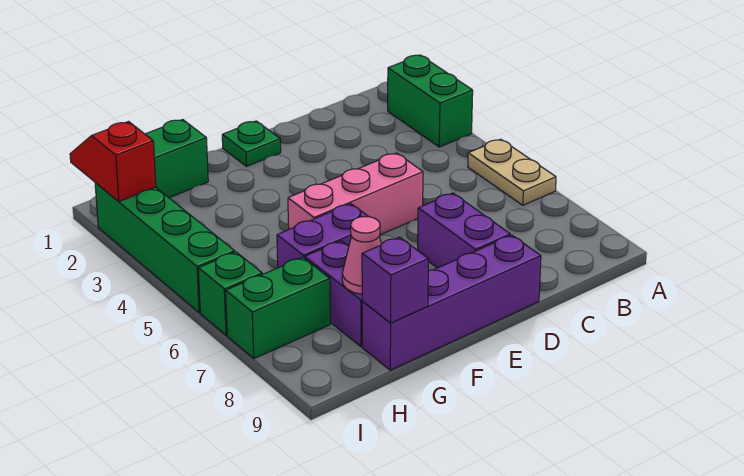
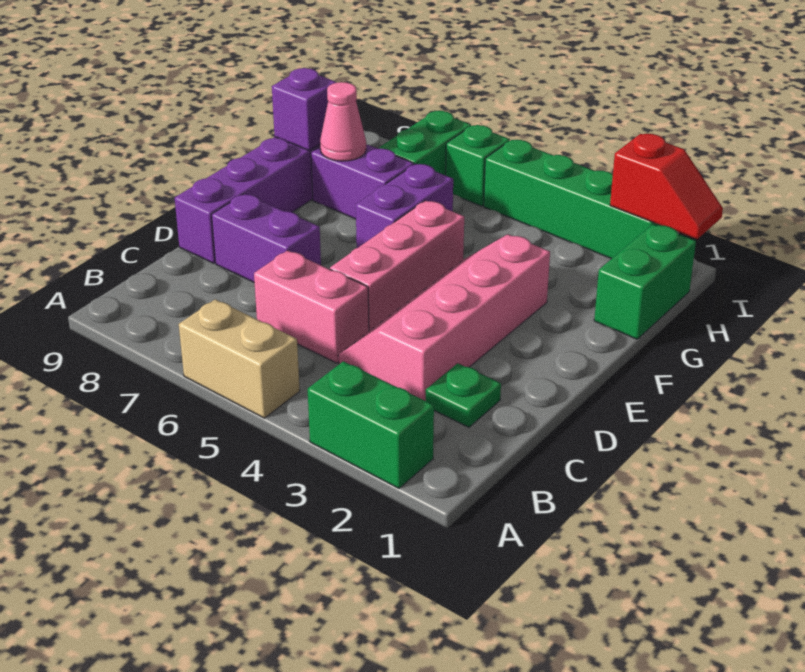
tan 1x2 plate [468,139,556,205] -> tan 1x2 brick [179,299,300,418]
none -> pink 2x4 slope [338,234,550,401]
none -> pink 1x2 brick [254,250,369,363]
green 1x1 plate [222,121,281,166] -> green 1x1 plate moved to [426,363,501,427]

